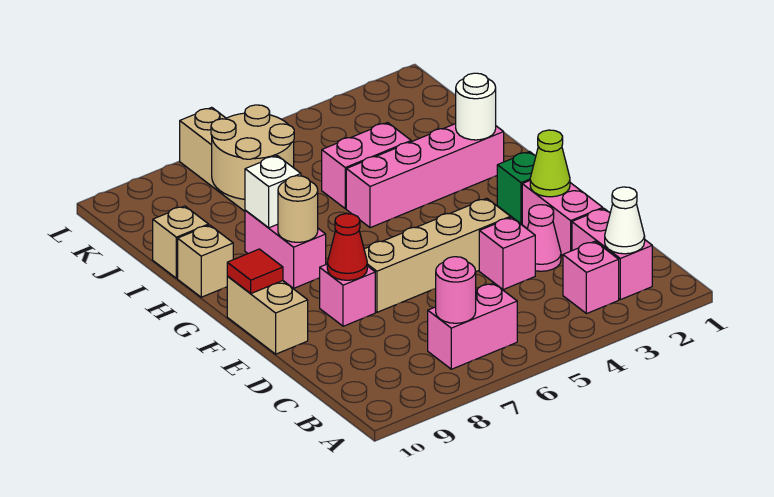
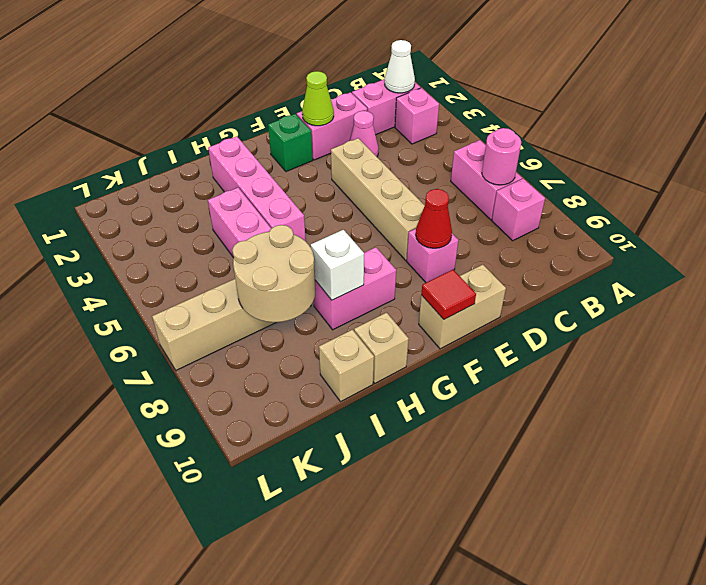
pink 1x1 brick [479,217,535,290] -> pink 1x1 brick moved to [492,179,545,241]
tan 1x1 round brick [278,176,318,242] -> none
white 1x1 round brick [456,73,496,140] -> none

